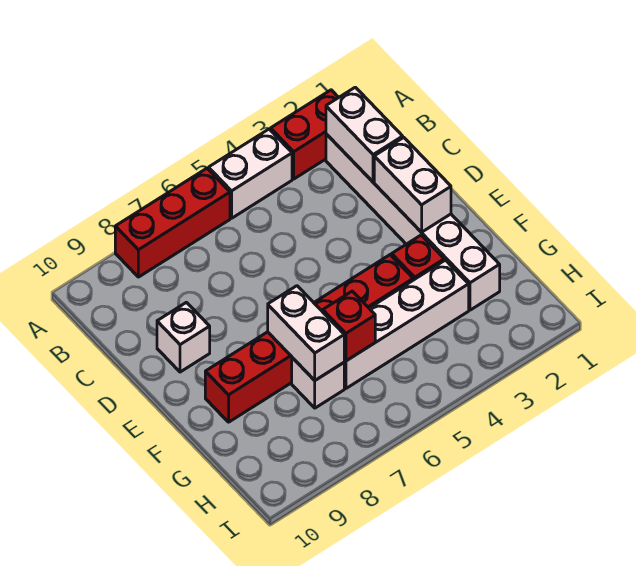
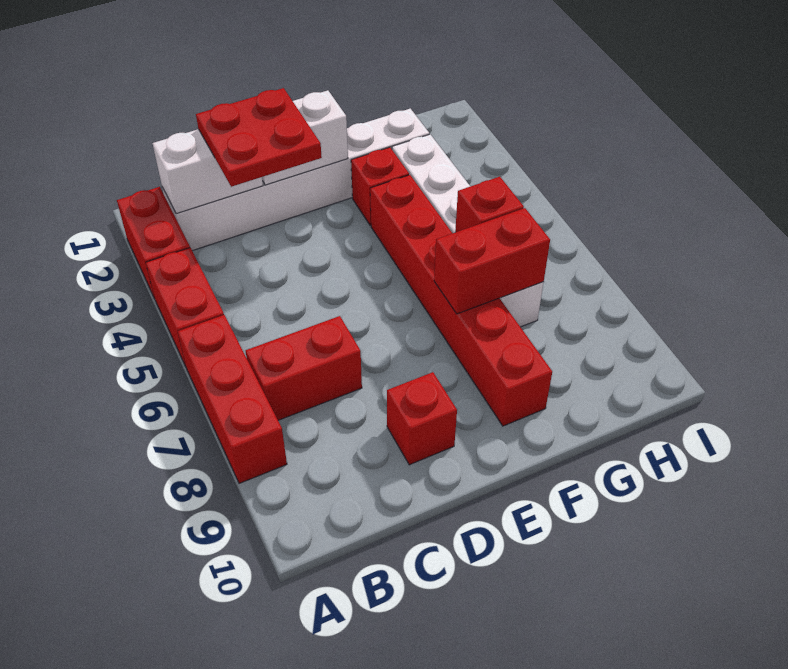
white 1x2 brick [209,129,292,218] -> red 1x2 brick [146,248,224,366]
none -> red 1x2 brick [245,316,362,420]
none -> red 2x2 plate [196,88,322,187]
white 1x1 brick [157,302,210,372] -> red 1x1 brick [387,372,457,465]
white 1x2 brick [268,286,344,380] -> red 1x2 brick [434,208,550,314]

